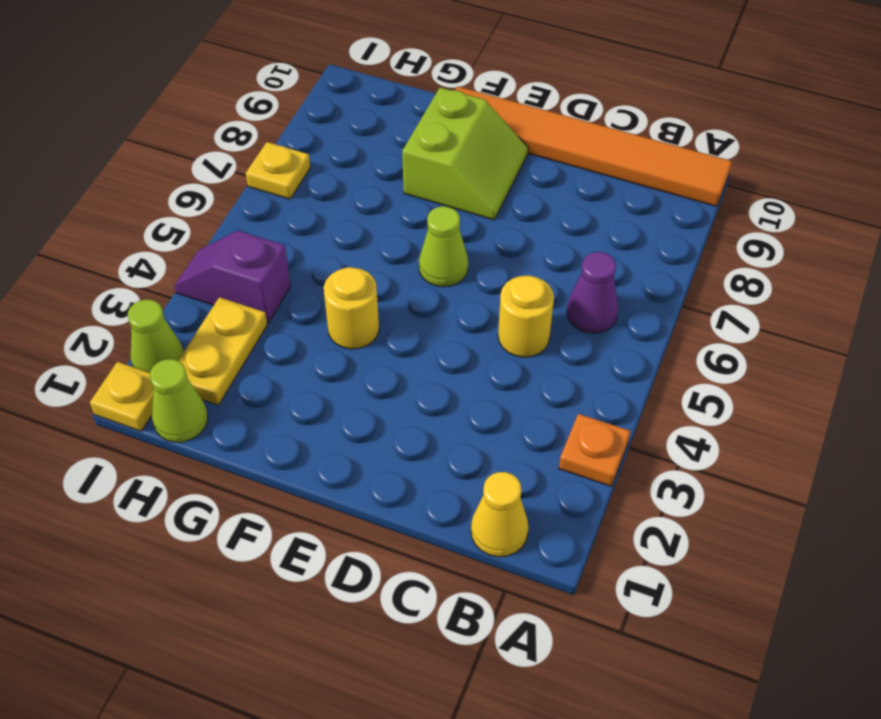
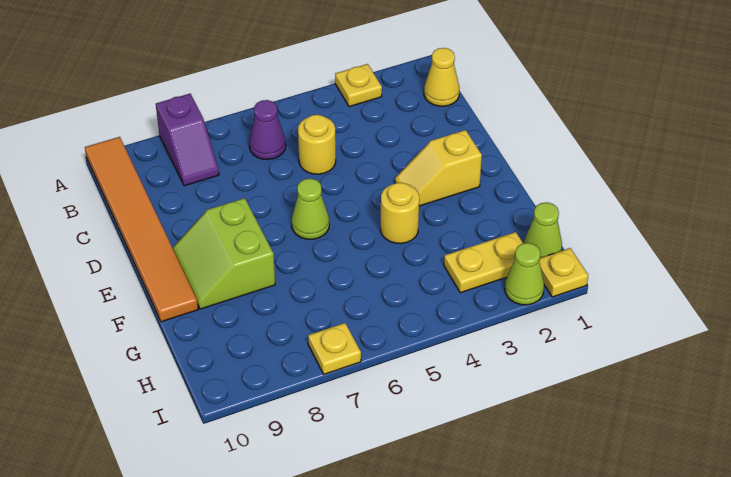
orange 1x1 plate [559,414,630,486] -> yellow 1x1 plate [335,64,382,107]
none -> yellow 1x2 slope [395,130,482,206]
lime 2x2 slope [402,88,528,220] -> lime 2x2 slope turned to [173,198,275,309]
purple 1x2 slope [174,231,291,323] -> purple 1x2 slope moved to [156,94,219,186]

